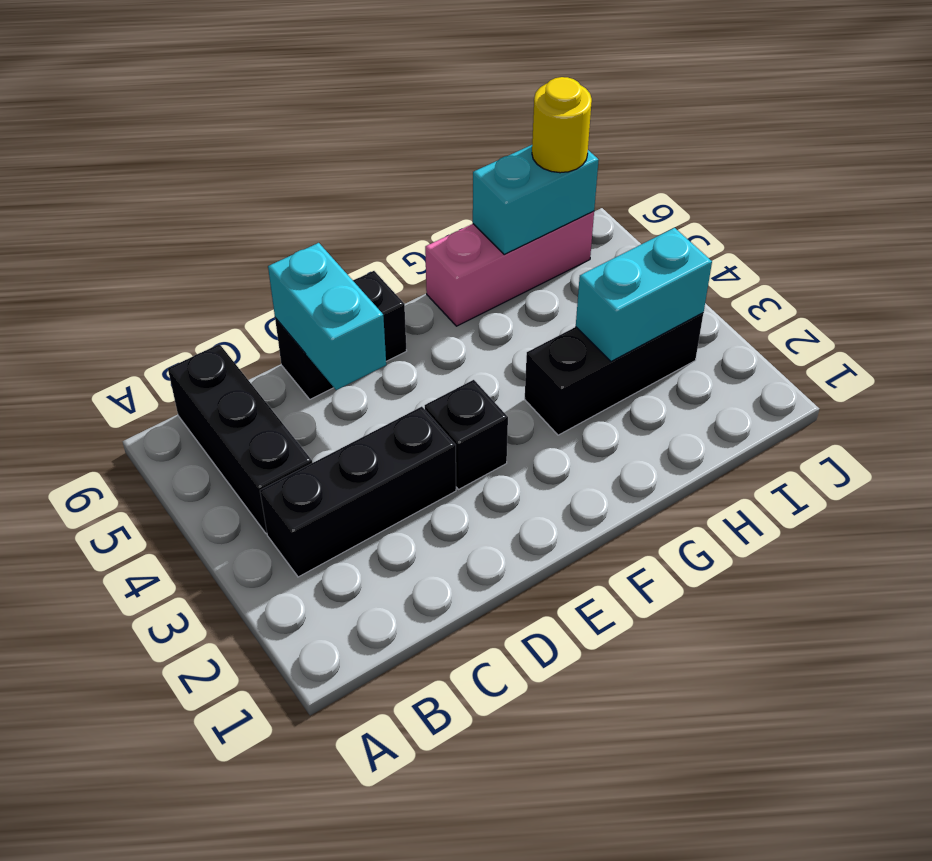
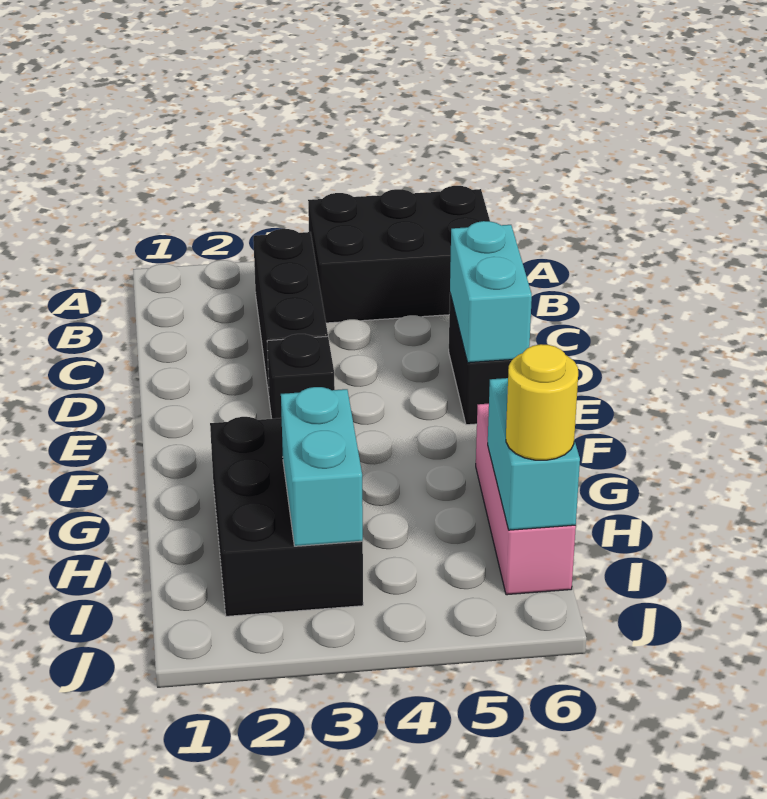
black 1x3 brick [168,344,312,533] -> black 2x3 brick [308,186,490,323]
cyan 1x2 brick [268,243,386,390] -> cyan 1x2 brick turned to [450,221,532,363]
black 1x3 brick [525,313,703,435] -> black 2x3 brick [210,417,363,616]

